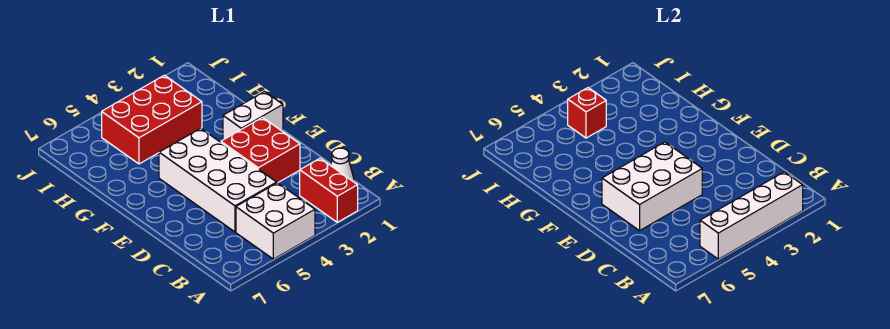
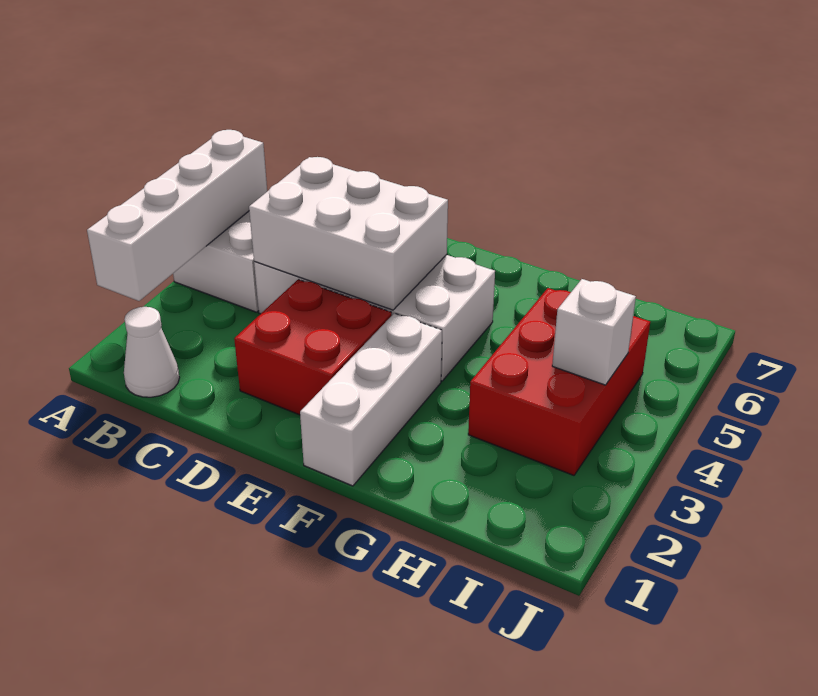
red 1x2 brick [300,158,358,222] -> none
white 2x3 brick [602,142,702,231] -> white 2x3 brick turned to [249,157,448,310]
white 1x2 brick [223,92,283,140] -> white 1x3 brick [300,313,442,486]
red 1x1 brick [568,88,606,138] -> white 1x1 brick [552,279,636,385]

